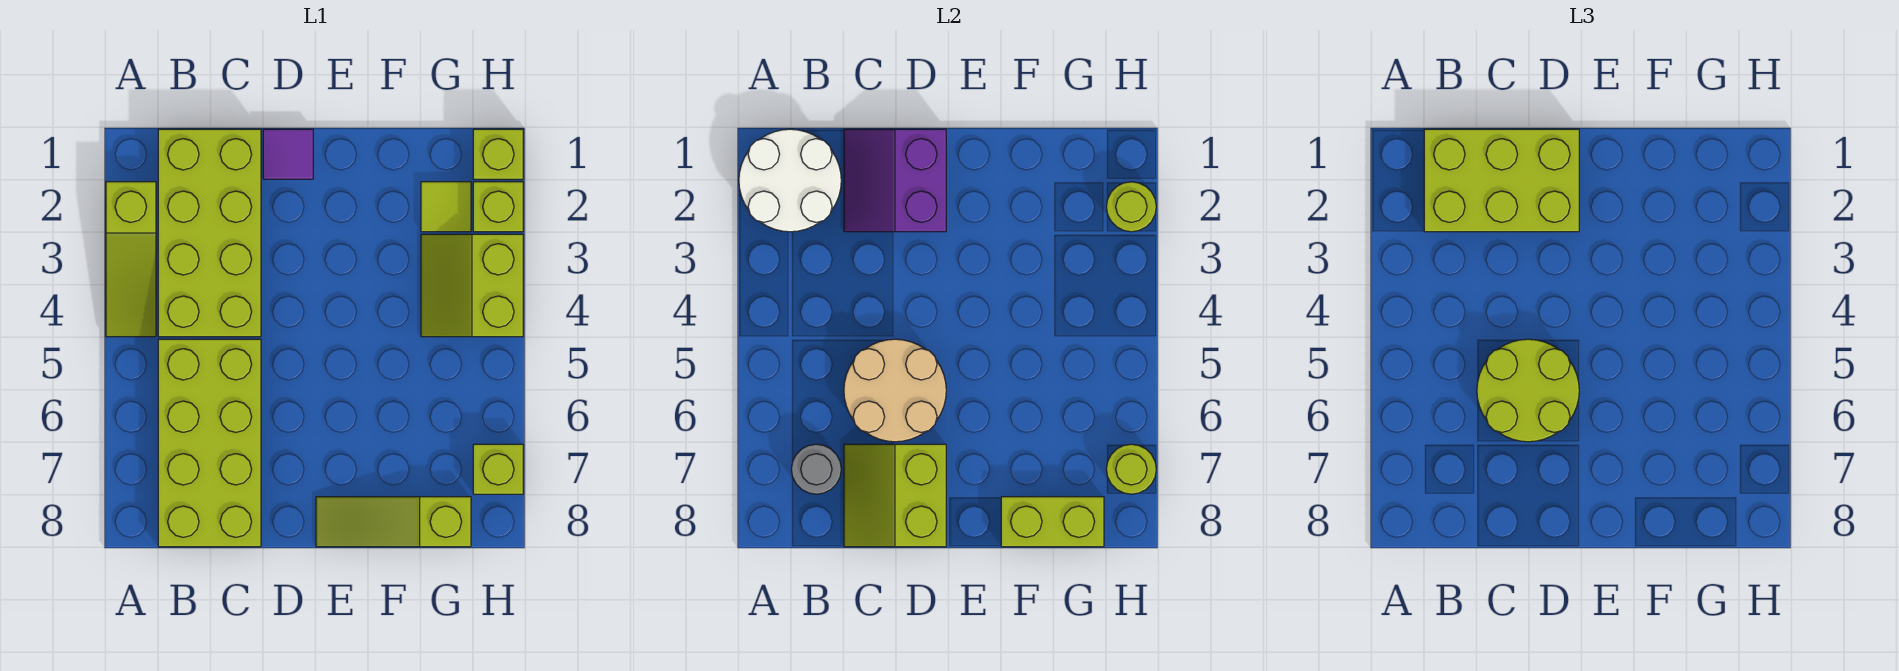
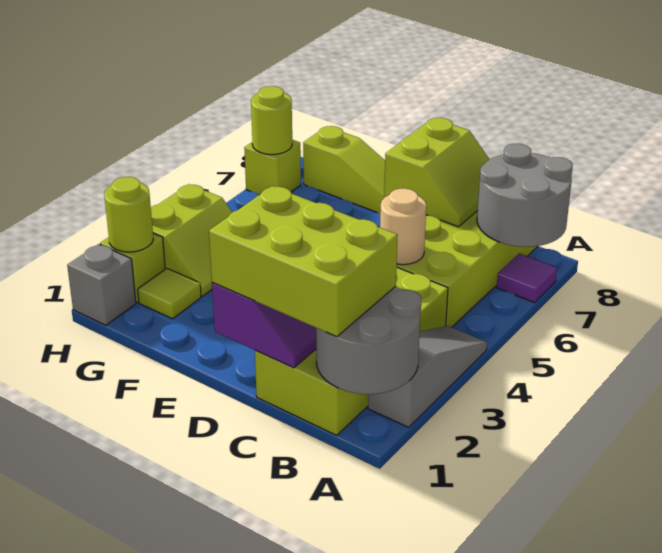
white 2x2 round brick [739,129,841,232] -> grey 2x2 round brick [316,286,421,394]
lime 1x3 slope [106,182,156,337] -> grey 1x3 slope [368,326,487,427]
grey 1x1 round brick [791,444,841,494] -> grey 2x2 round brick [477,144,573,247]
tan 2x2 round brick [844,339,946,442] -> tan 1x1 round brick [380,188,426,265]
lime 2x2 round brick [1477,339,1579,442] -> none
purple 1x1 tile [263,129,313,179] -> purple 1x1 tile moved to [497,253,557,303]
lime 1x2 brick [1001,497,1104,547] -> none
lime 1x1 brick [473,129,523,179] -> grey 1x1 brick [67,244,136,325]

